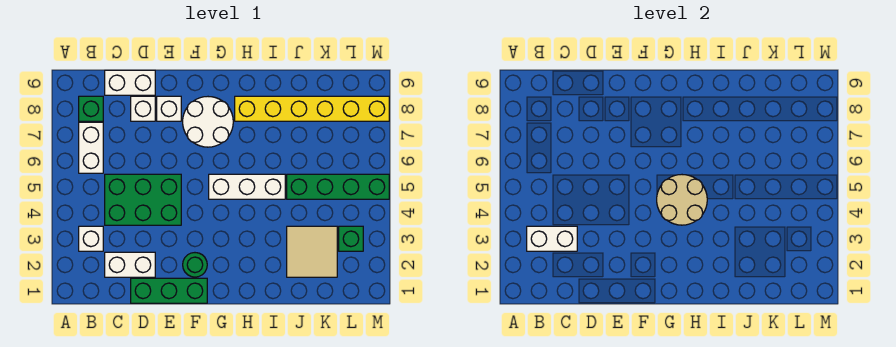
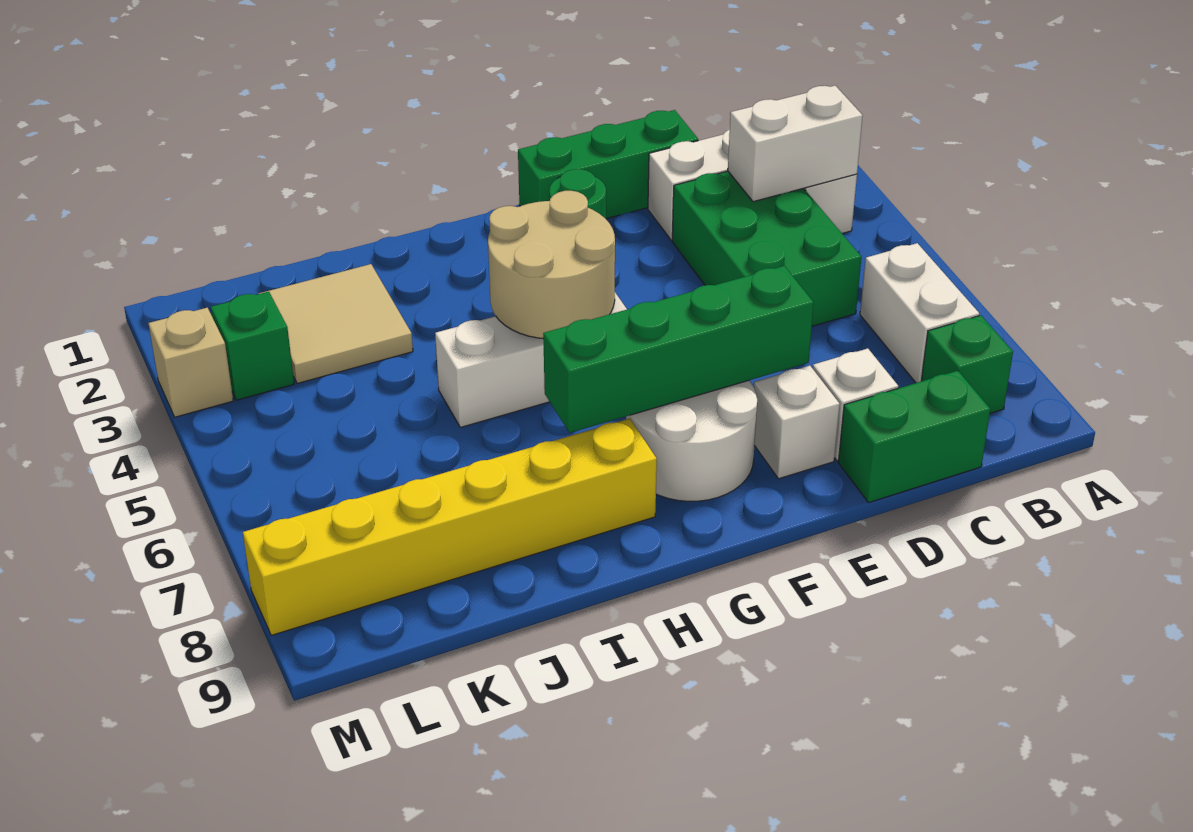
green 2x3 brick [105,174,181,225] -> green 2x3 brick turned to [672,171,861,326]
white 1x2 brick [105,70,155,95] -> green 1x2 brick [838,371,990,503]
green 1x4 brick [287,174,389,199] -> green 1x4 brick moved to [543,266,814,433]
none -> tan 1x1 brick [148,308,233,417]

